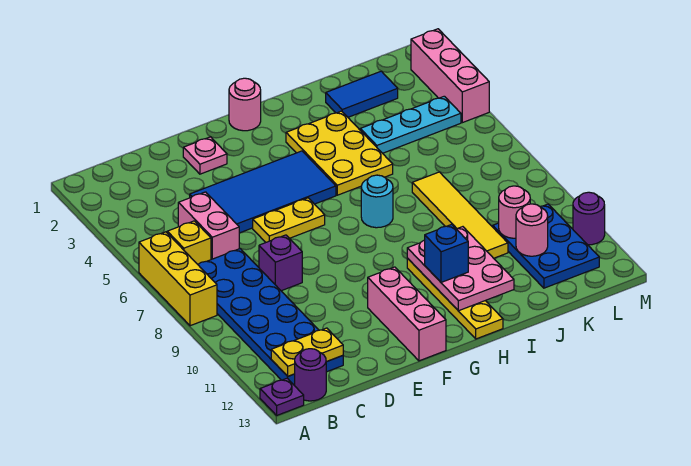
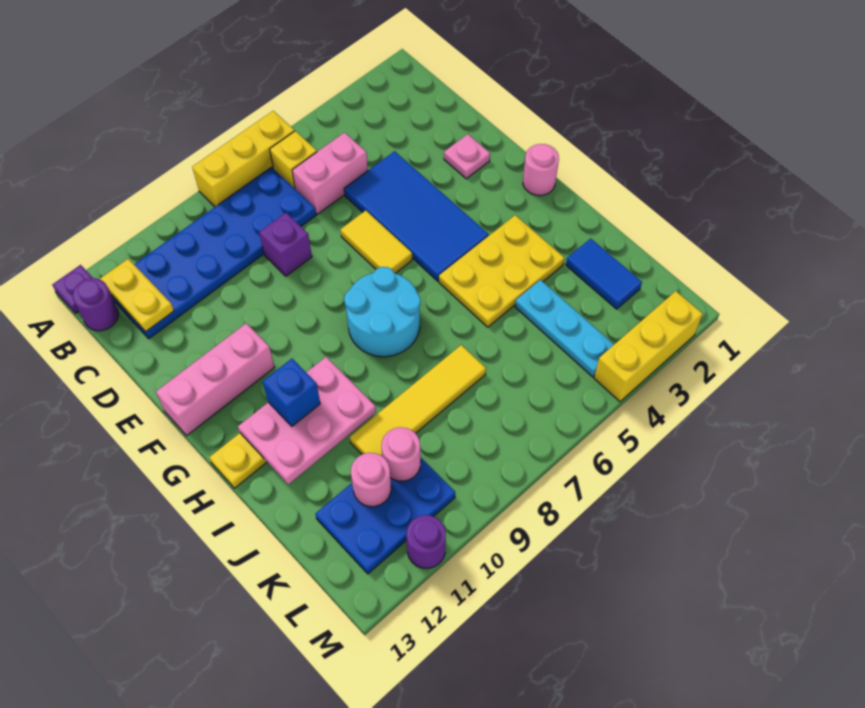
yellow 1x2 plate [253,198,325,242] -> yellow 1x2 tile [341,211,412,273]
cyan 1x1 round brick [361,175,393,228] -> cyan 2x2 round brick [344,267,420,357]
pink 1x3 brick [411,29,489,123] -> yellow 1x3 brick [594,291,703,402]

